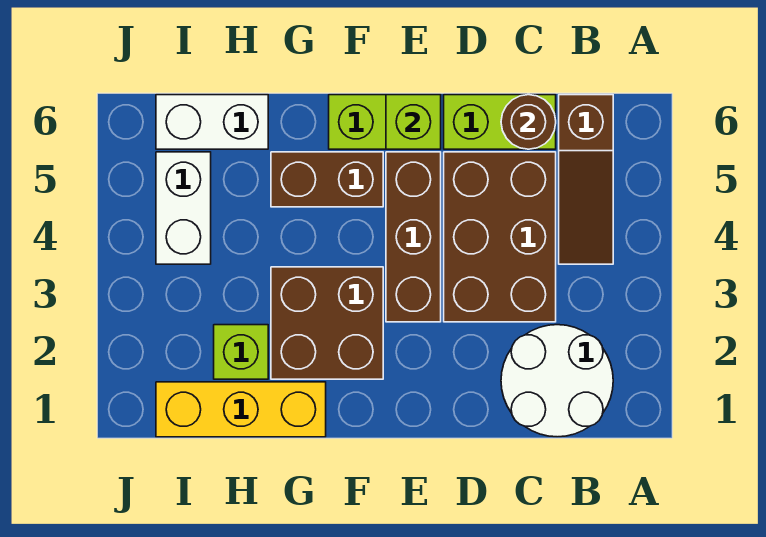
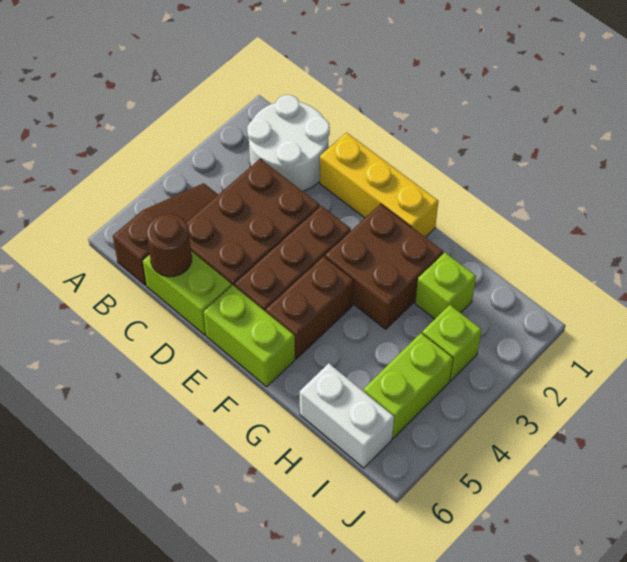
lime 1x1 brick [386,95,441,149] -> lime 1x1 brick moved to [422,305,482,381]
brown 1x2 brick [271,152,383,207] -> brown 1x2 brick turned to [266,256,354,359]
yellow 1x3 brick [156,382,326,437] -> yellow 1x3 brick moved to [320,133,438,237]
white 1x2 brick [156,152,211,264] -> lime 1x2 brick [363,333,453,438]

